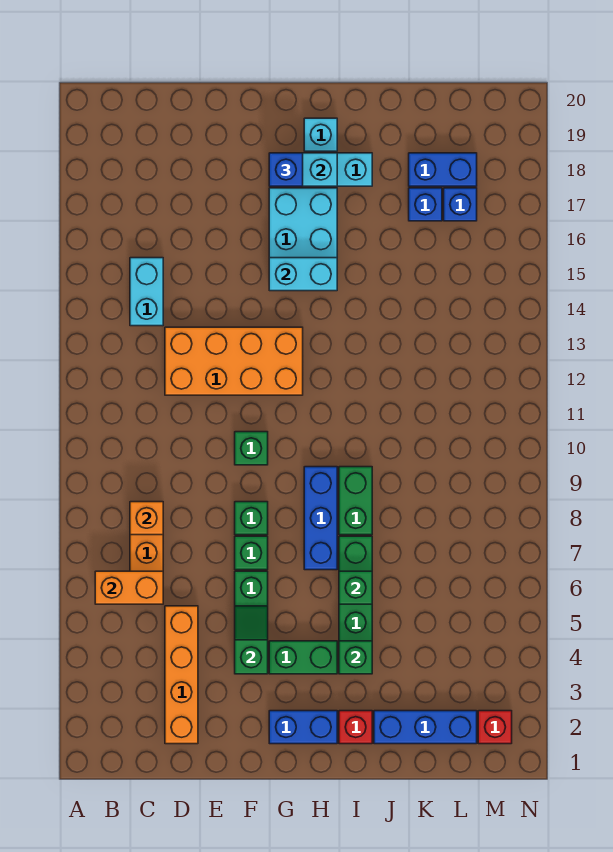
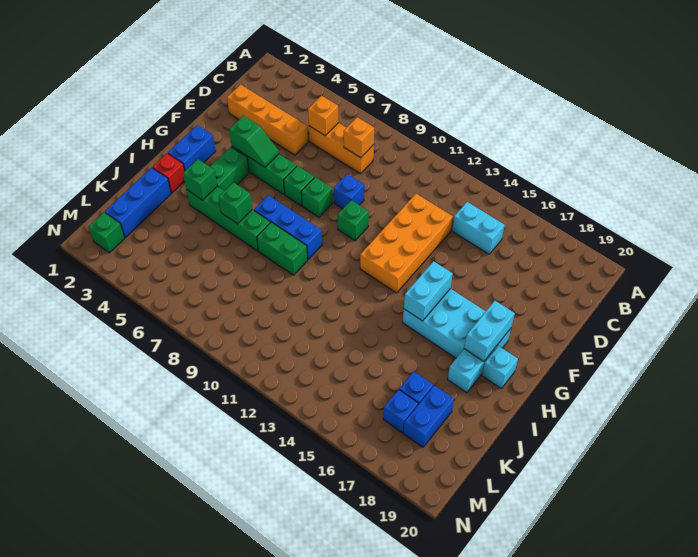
orange 1x2 brick [95,571,163,604] -> orange 1x1 brick [308,96,339,135]
blue 1x1 brick [269,153,303,186] -> blue 1x1 brick moved to [334,174,364,209]
red 1x1 brick [478,711,512,744] -> green 1x1 brick [88,212,125,253]

